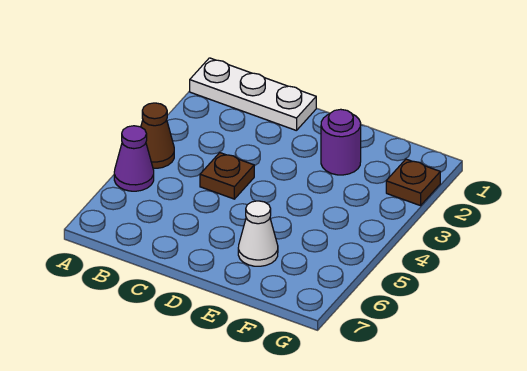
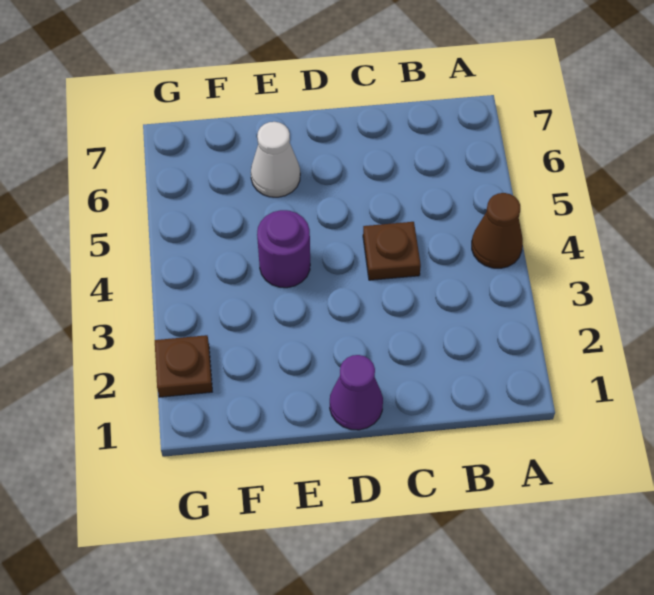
white 1x3 plate [190,58,316,131] -> none
purple 1x1 cone [114,126,154,191] -> purple 1x1 cone moved to [330,355,383,430]
purple 1x1 round brick [321,109,361,175] -> purple 1x1 round brick moved to [257,210,310,288]

